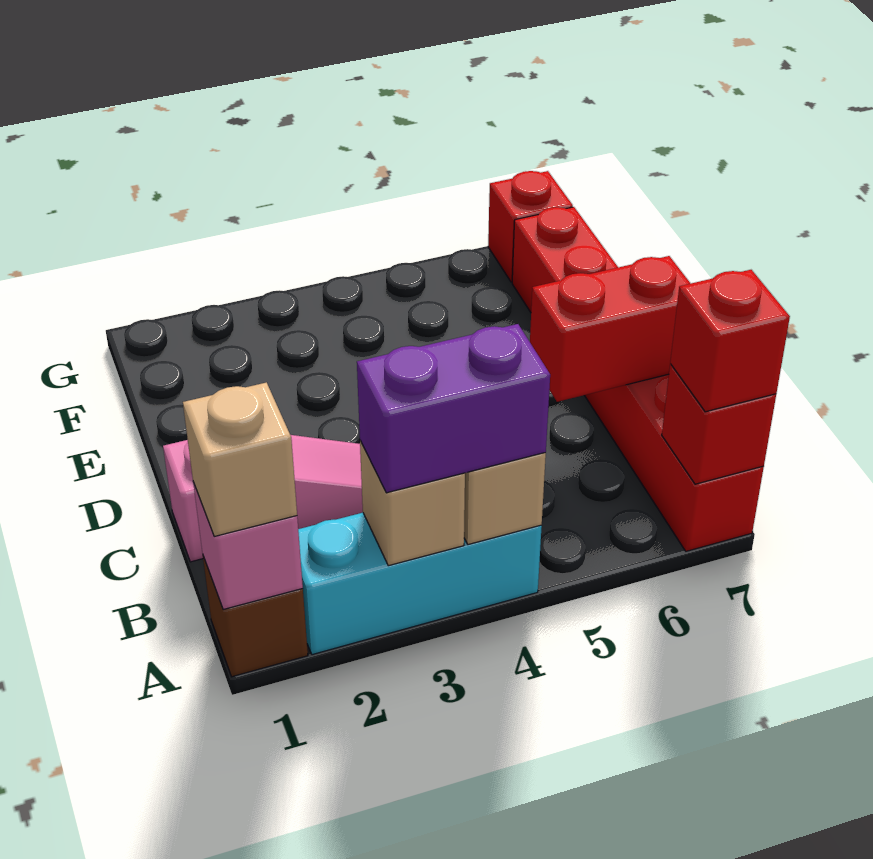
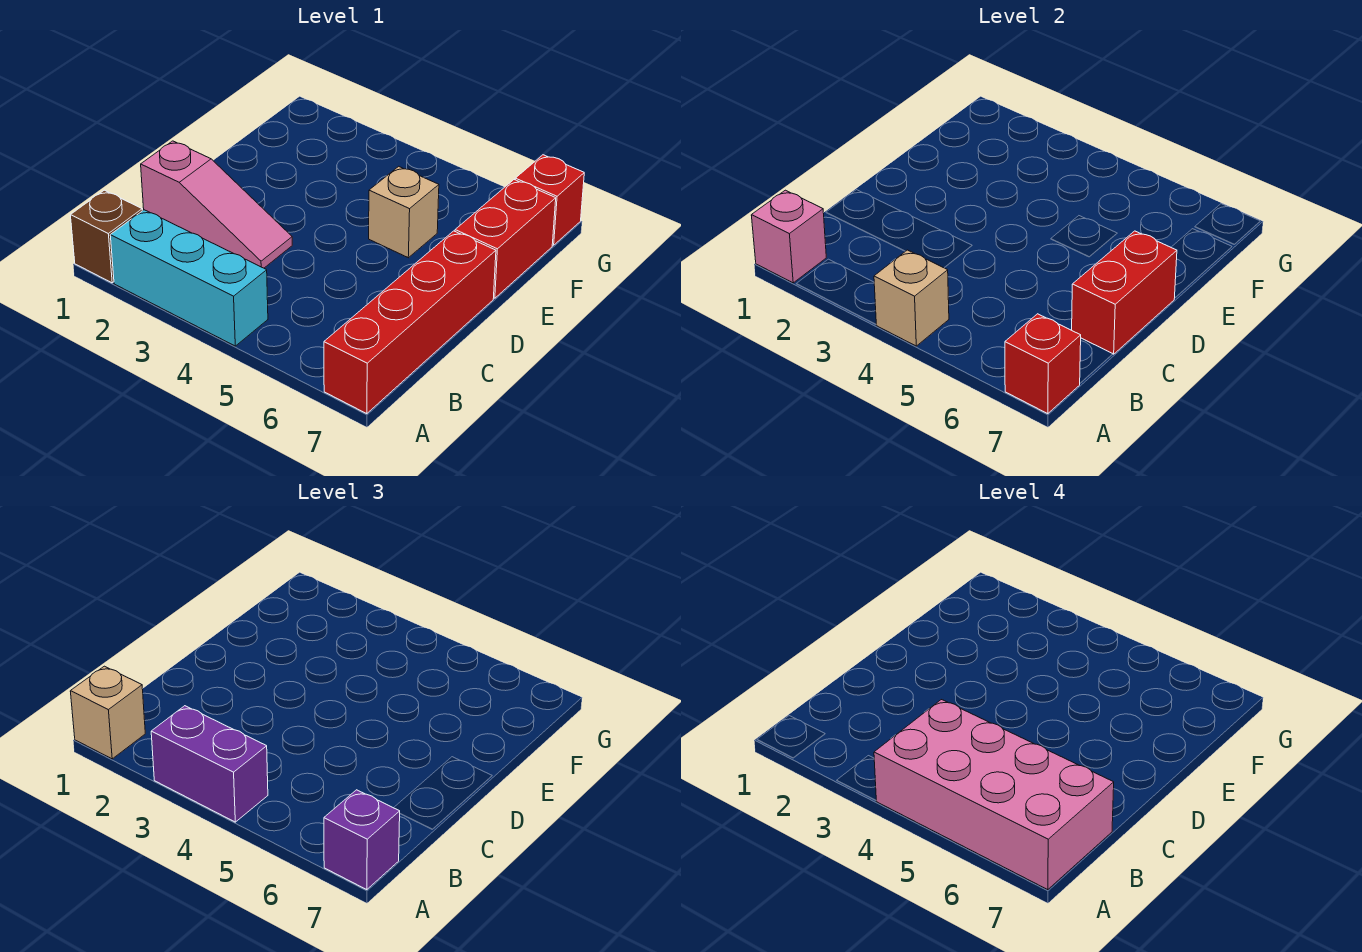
tan 1x1 brick [360,441,465,566] -> tan 1x1 brick moved to [369,166,439,258]
none -> pink 2x4 brick [874,700,1114,890]
red 1x1 brick [670,270,790,412] -> purple 1x1 brick [324,790,400,890]
red 1x2 brick [530,256,691,402] -> red 1x2 brick turned to [1072,231,1177,354]

